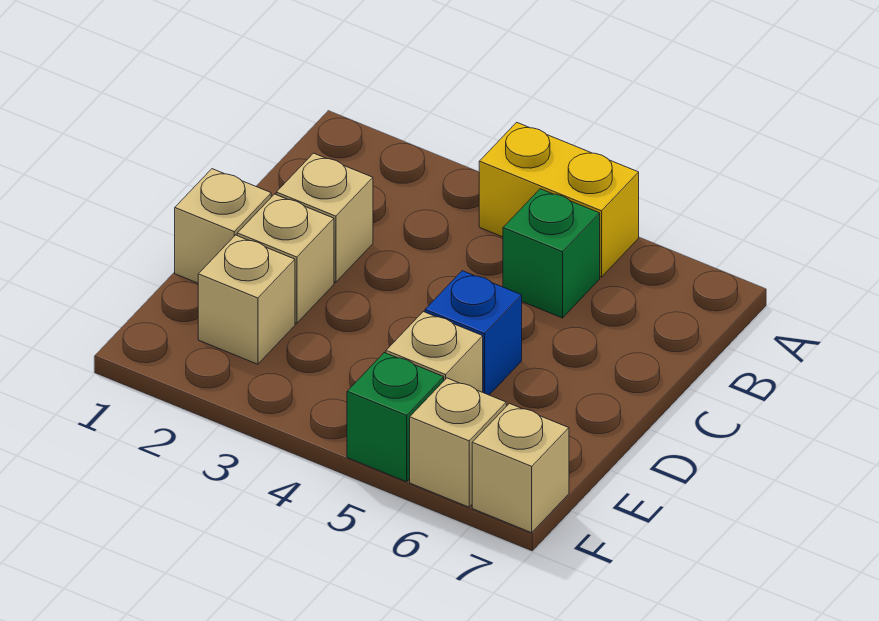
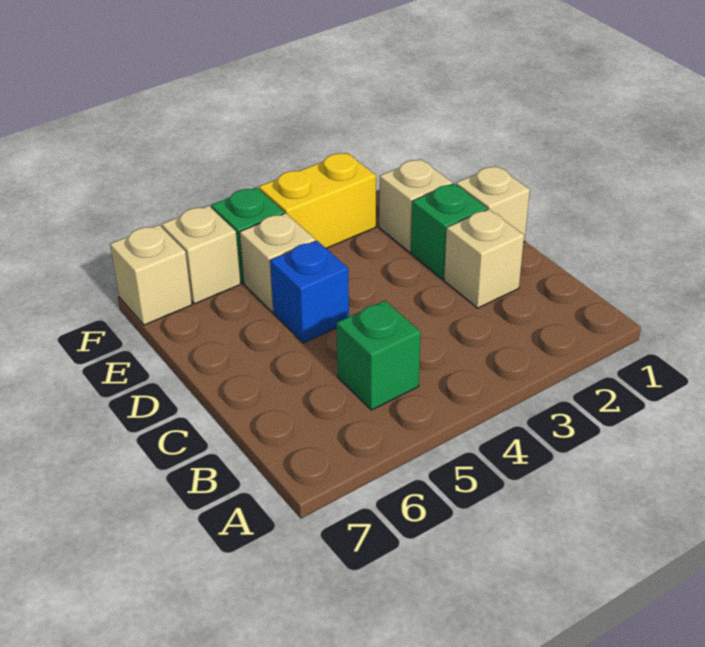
yellow 1x2 brick [479,122,639,277] -> yellow 1x2 brick moved to [259,153,376,248]
tan 1x1 brick [237,194,334,323] -> green 1x1 brick [411,184,487,279]

